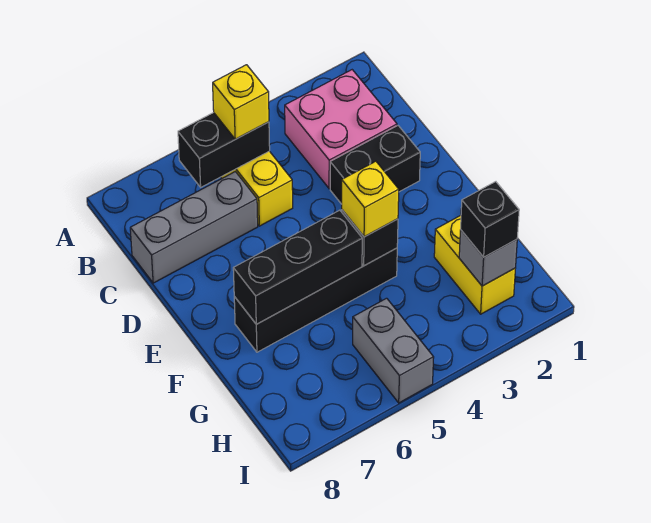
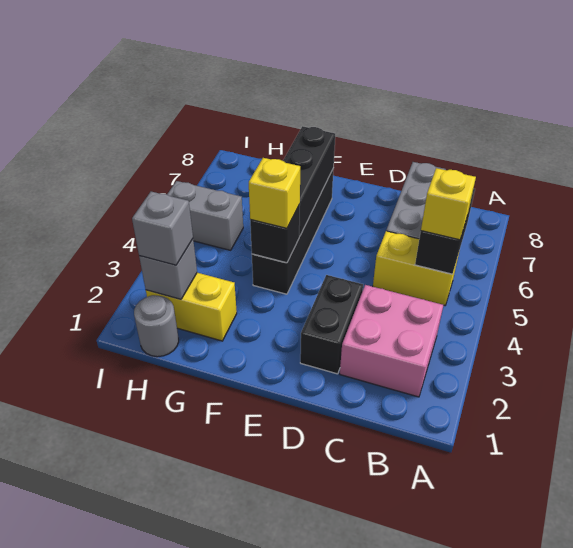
none -> grey 1x1 round brick [134,295,179,357]
black 1x1 brick [461,182,519,257] -> grey 1x1 brick [132,192,193,265]

